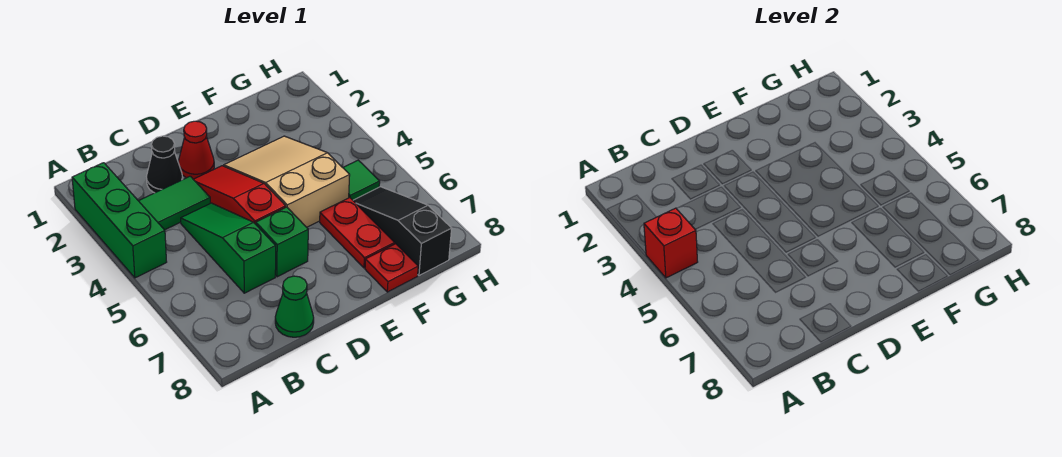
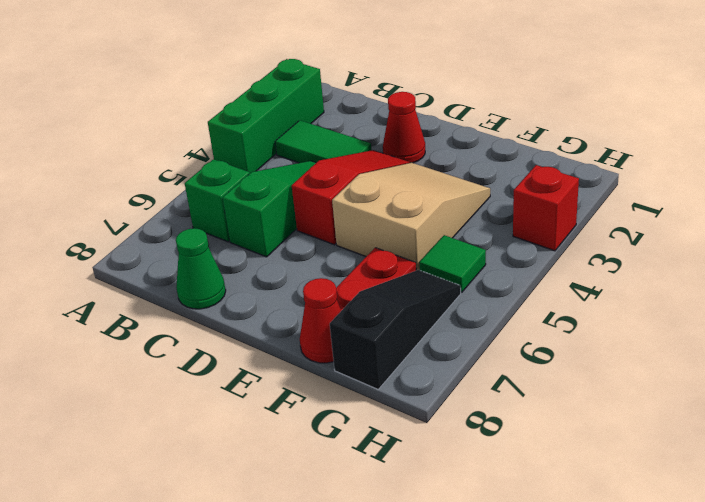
red 1x1 brick [644,208,698,278] -> red 1x1 brick moved to [513,165,579,251]
black 1x1 cone [147,136,183,193] -> none
green 1x1 brick [256,207,308,277] -> green 1x1 brick moved to [185,159,249,242]
red 1x1 plate [365,244,418,292] -> red 1x1 cone [300,278,341,363]

